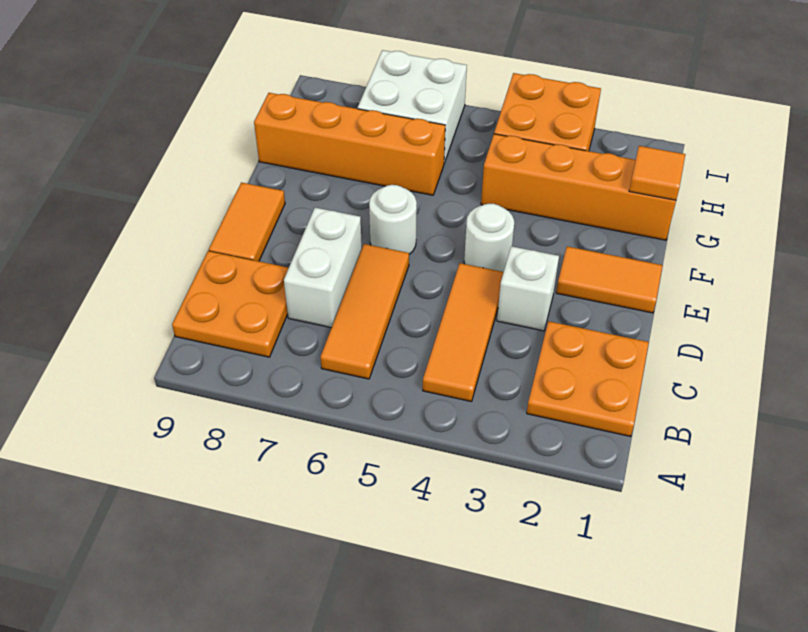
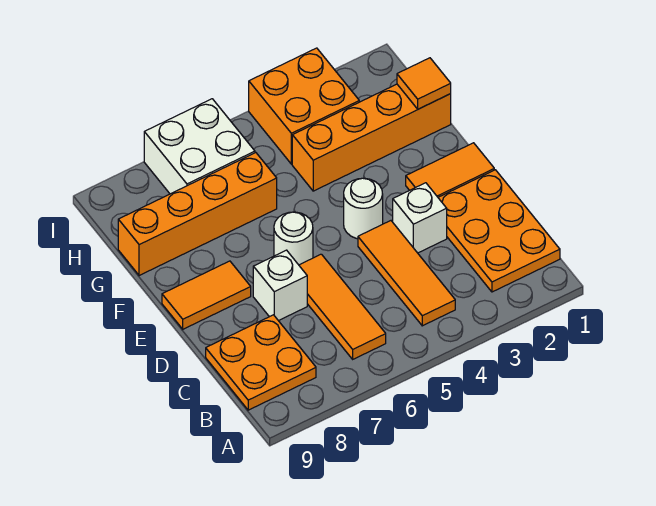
orange 2x2 plate [527,321,649,437] -> orange 2x3 plate [438,170,560,292]
white 1x2 brick [284,208,362,328] -> white 1x1 brick [253,250,307,321]
orange 1x2 tile [209,183,285,261] -> orange 1x2 tile turned to [162,261,251,329]

